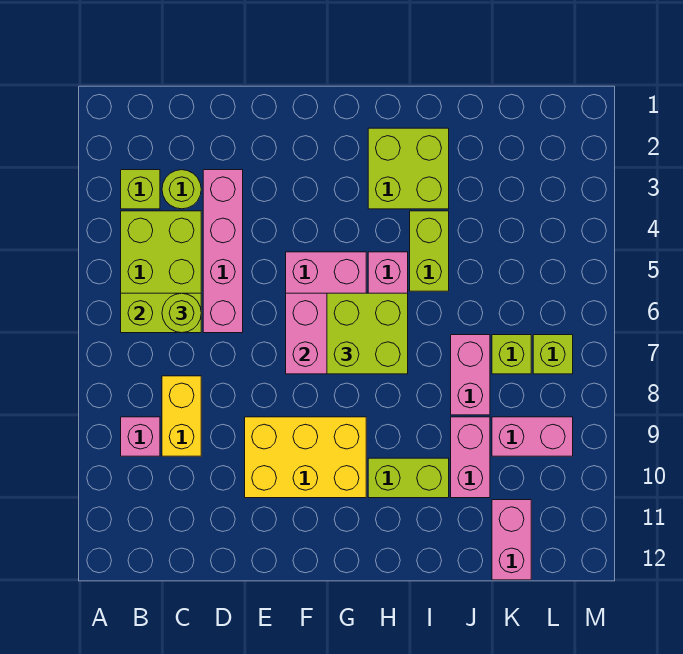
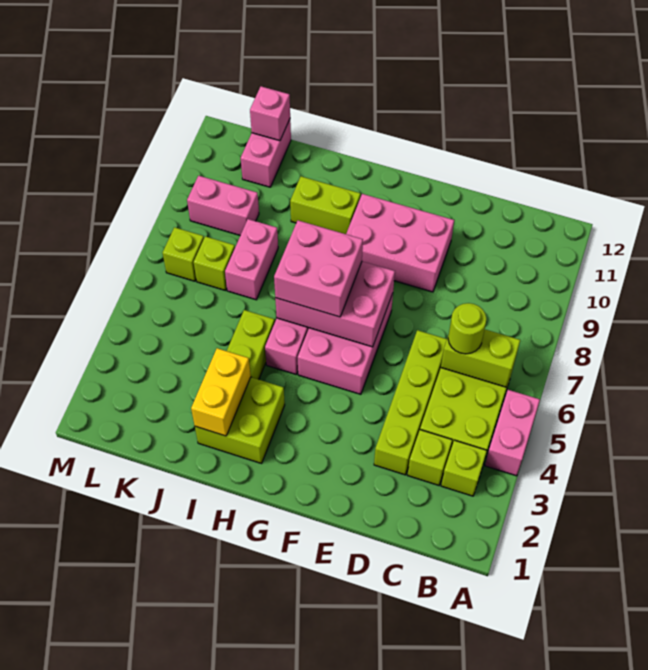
pink 1x1 brick [121,417,160,456] -> pink 1x1 brick moved to [250,86,290,141]
lime 1x1 round brick [162,170,201,209] -> lime 1x1 brick [408,430,452,485]
yellow 1x2 brick [162,376,201,456] -> yellow 1x2 brick moved to [191,348,251,436]
pink 1x4 brick [203,170,243,333] -> lime 1x4 brick [374,330,447,475]
yellow 2x3 brick [245,417,366,498] -> pink 2x3 brick [346,194,454,292]
lime 2x2 brick [327,293,408,374] -> pink 2x2 brick [274,220,363,317]
pink 1x2 brick [451,417,490,498] -> pink 1x2 brick moved to [485,390,540,476]

